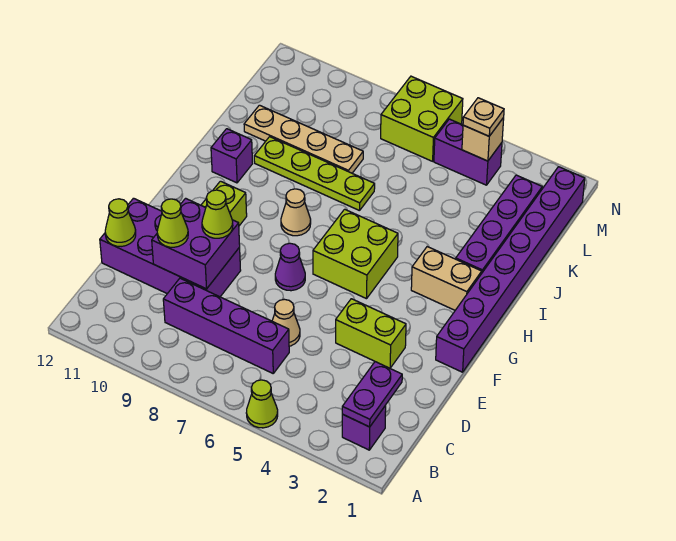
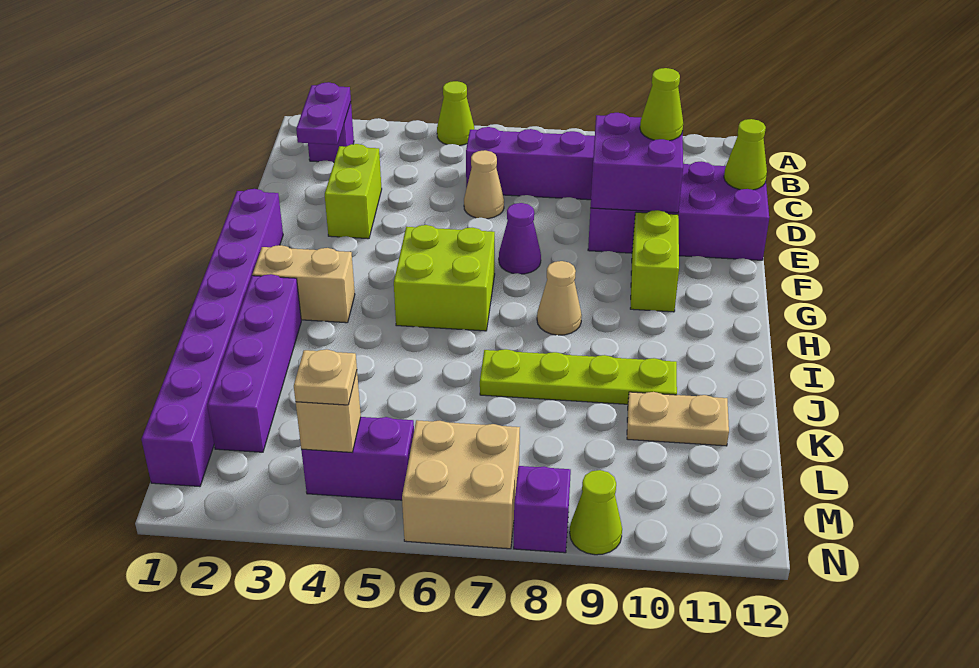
lime 1x2 brick [336,299,406,368] -> lime 1x2 brick turned to [325,144,382,239]
lime 1x1 cone [202,190,233,238] -> lime 1x1 cone moved to [570,470,622,555]
purple 1x1 brick [211,129,253,183] -> purple 1x1 brick moved to [514,466,571,553]
tan 1x4 plate [244,105,363,173] -> tan 1x2 plate [627,392,729,446]
lime 2x2 brick [381,76,463,161] -> tan 2x2 brick [402,420,520,549]

